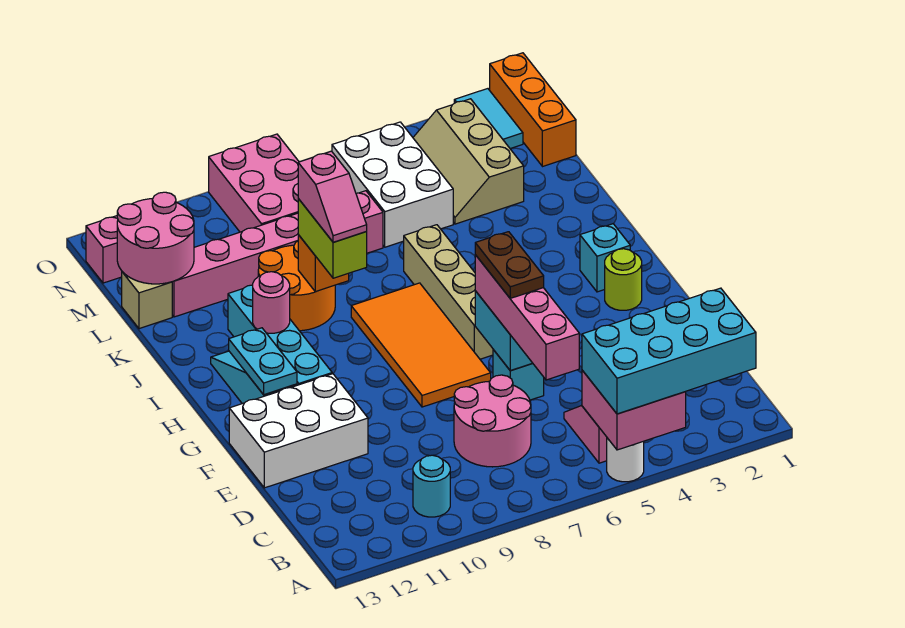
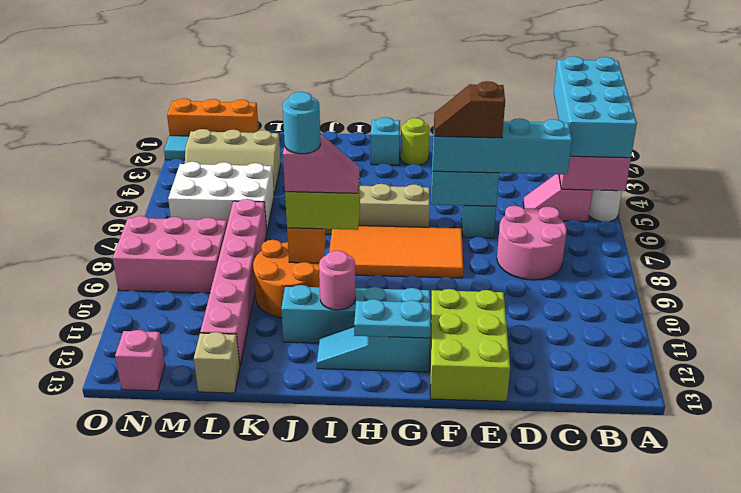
cyan 1x1 round brick [413,455,450,517] -> cyan 1x1 round brick moved to [282,92,321,154]
pink 1x4 brick [475,255,579,380] -> cyan 1x4 brick [433,119,572,174]
brown 1x2 plate [475,232,544,298] -> brown 1x2 slope [434,81,505,138]
white 2x3 brick [229,374,368,488] -> lime 2x3 brick [430,289,510,401]
pink 2x2 round brick [117,192,194,284] -> none

